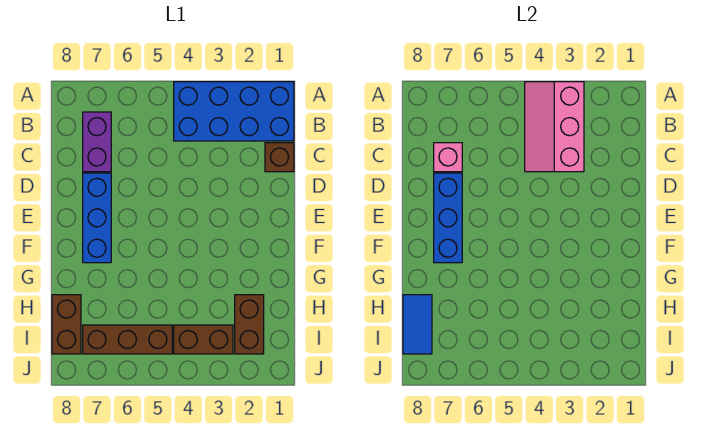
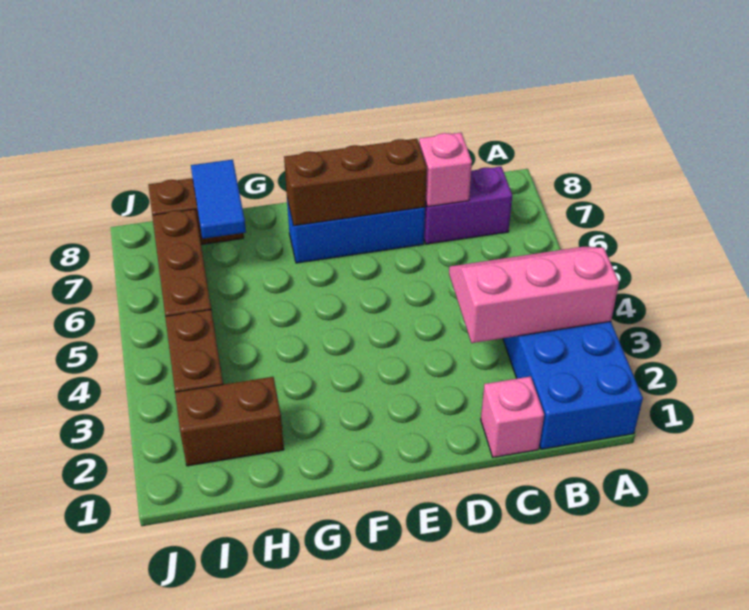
brown 1x1 brick [265,143,294,172] -> pink 1x1 brick [481,376,544,457]
blue 1x3 brick [434,173,462,263] -> brown 1x3 brick [284,139,427,226]
blue 1x2 tile [403,295,432,354] -> blue 1x2 tile turned to [191,160,246,239]

